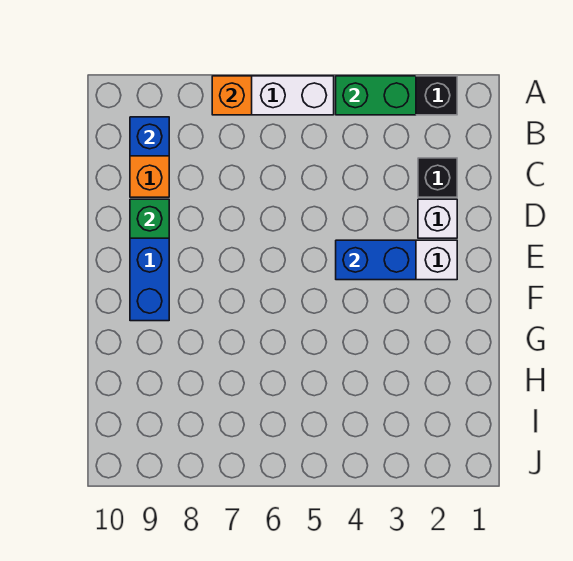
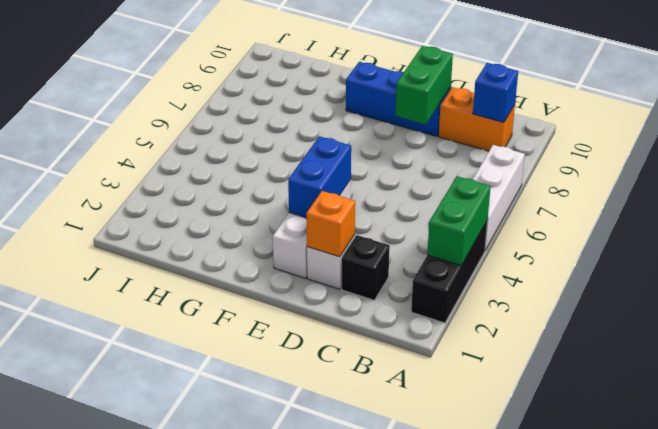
orange 1x1 brick [212,76,252,115] -> orange 1x1 brick moved to [306,191,355,257]
green 1x1 brick [130,199,169,238] -> green 1x2 brick [395,46,453,124]

